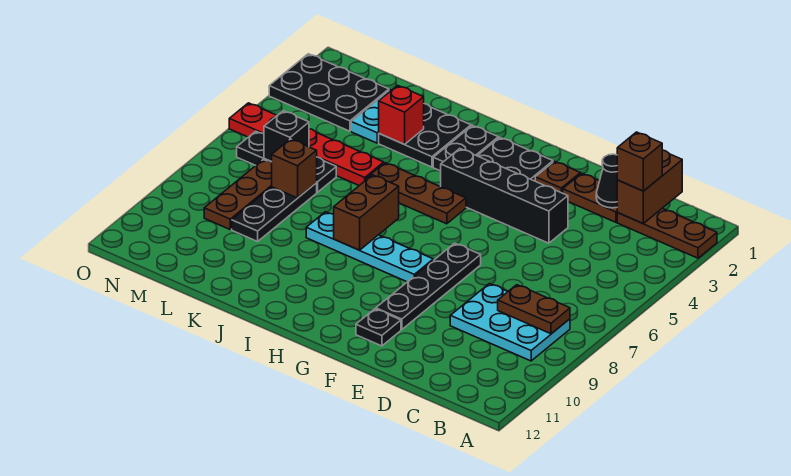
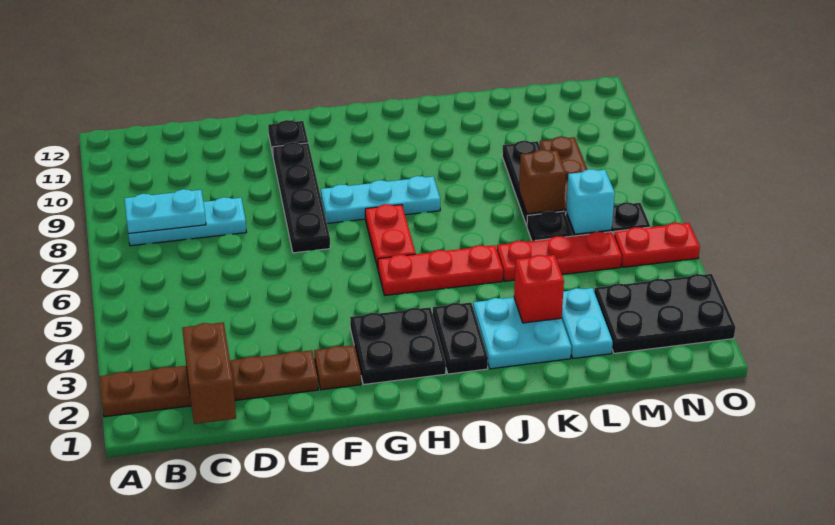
cyan 2x3 plate [450,284,570,361] -> cyan 1x3 plate [128,197,246,246]
brown 1x2 plate [498,285,570,334] -> cyan 1x2 plate [124,189,206,234]
brown 1x1 brick [617,132,662,191] -> none
black 1x1 cone [596,154,617,208] -> none
black 1x4 brick [441,149,568,243] -> none
cyan 1x4 plate [306,212,433,282] -> cyan 1x3 plate [321,176,440,223]
brown 1x3 plate [366,163,466,224] -> red 1x3 plate [378,245,503,295]
none -> red 1x2 plate [365,204,416,268]
brown 1x2 brick [334,175,399,250] -> none
black 2x2 plate [379,104,471,167] -> cyan 2x2 plate [473,297,571,369]
black 1x1 brick [264,111,309,162] -> cyan 1x1 brick [566,169,615,234]

